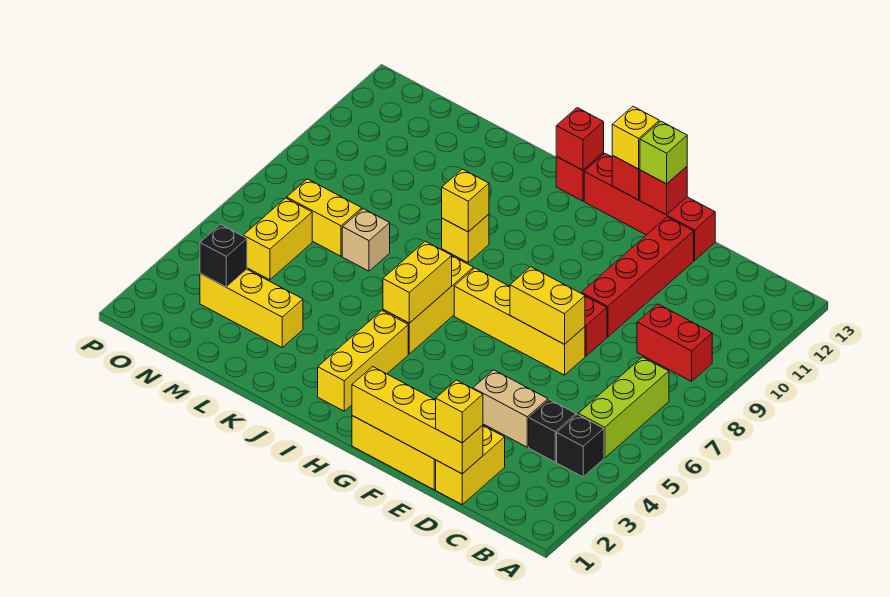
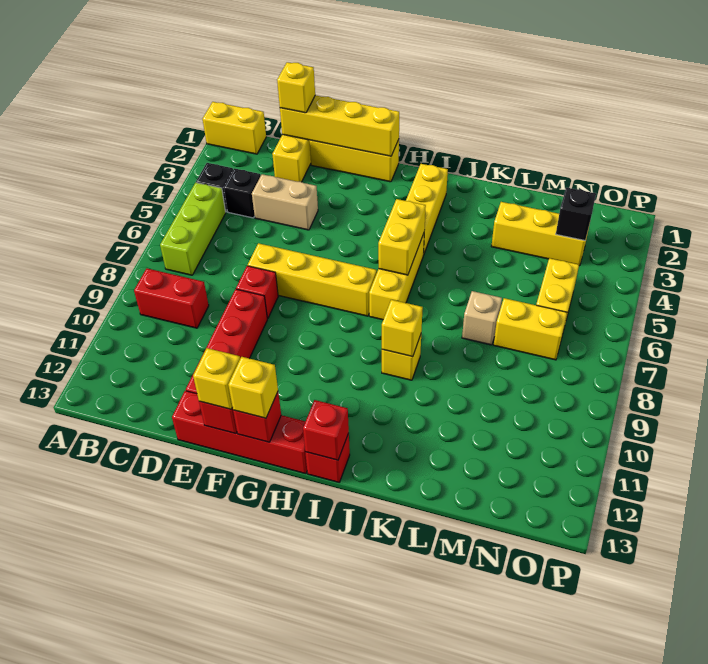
yellow 1x2 brick [510,267,585,344] -> yellow 1x2 brick moved to [203,102,266,154]
lime 1x1 brick [640,121,687,184] -> yellow 1x1 brick [193,348,240,409]

